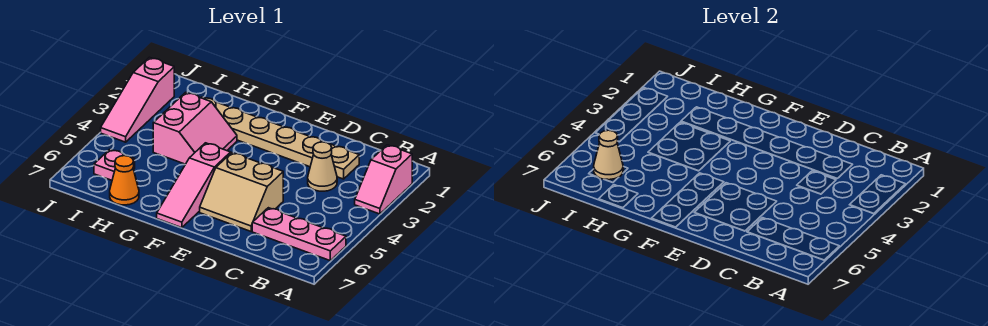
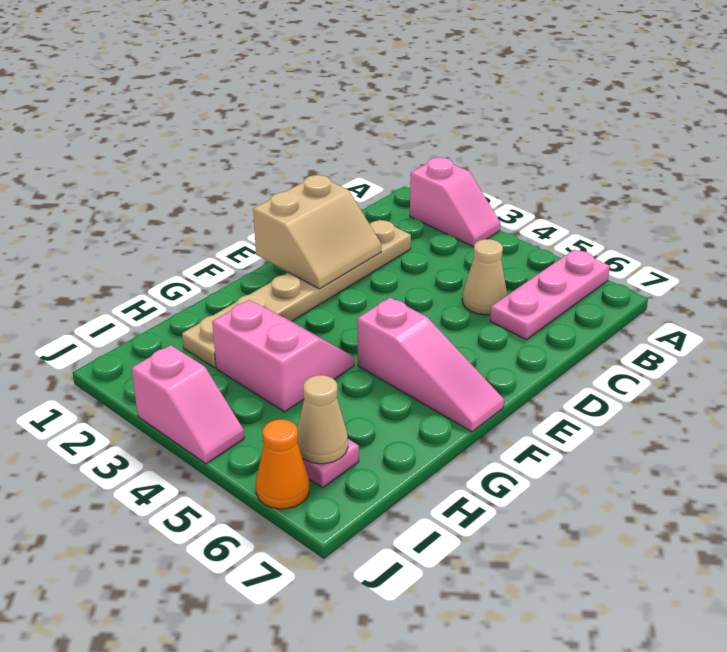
tan 1x1 cone [308,142,337,191] -> tan 1x1 cone moved to [462,239,507,315]
tan 2x2 slope [200,153,283,231] -> tan 2x2 slope moved to [253,175,381,289]
orange 1x1 cone [110,156,139,205] -> orange 1x1 cone moved to [256,419,309,509]
pink 1x3 slope [101,57,174,142] -> pink 1x2 slope [131,345,244,464]

